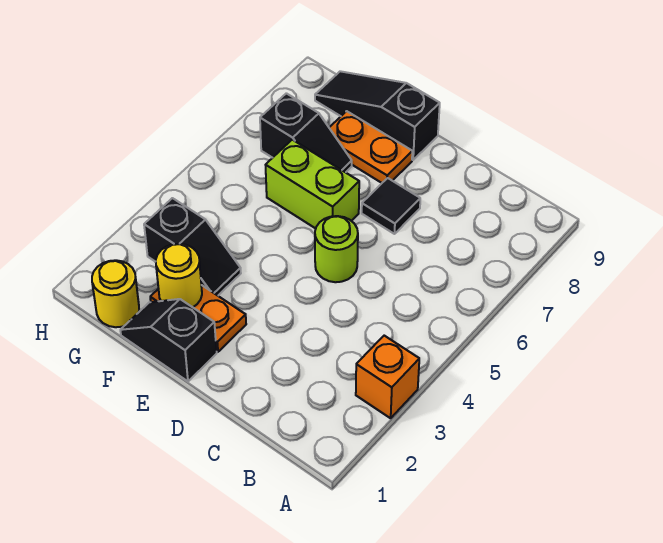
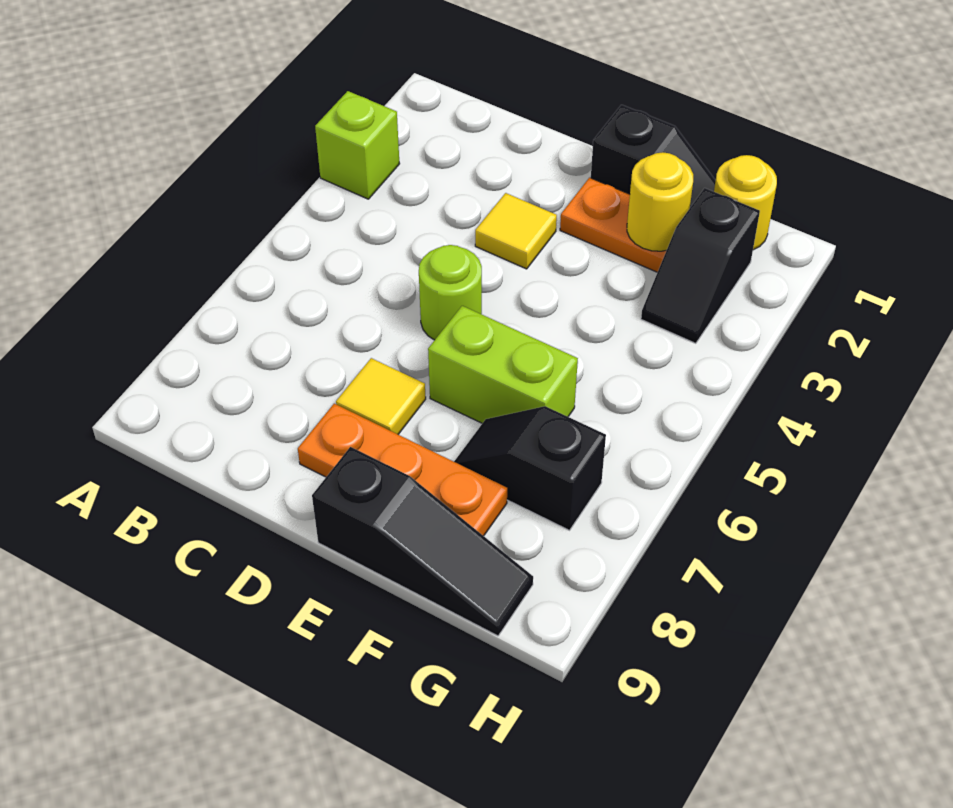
orange 1x1 brick [356,336,419,418] -> lime 1x1 brick [315,91,400,199]
none -> yellow 1x1 tile [475,193,557,269]
black 1x1 tile [362,178,420,234] -> yellow 1x1 tile [336,358,426,434]
orange 1x2 plate [329,111,412,183] -> orange 1x3 plate [298,404,507,536]
black 1x2 slope [144,198,241,296] -> black 1x2 slope turned to [641,188,760,343]

